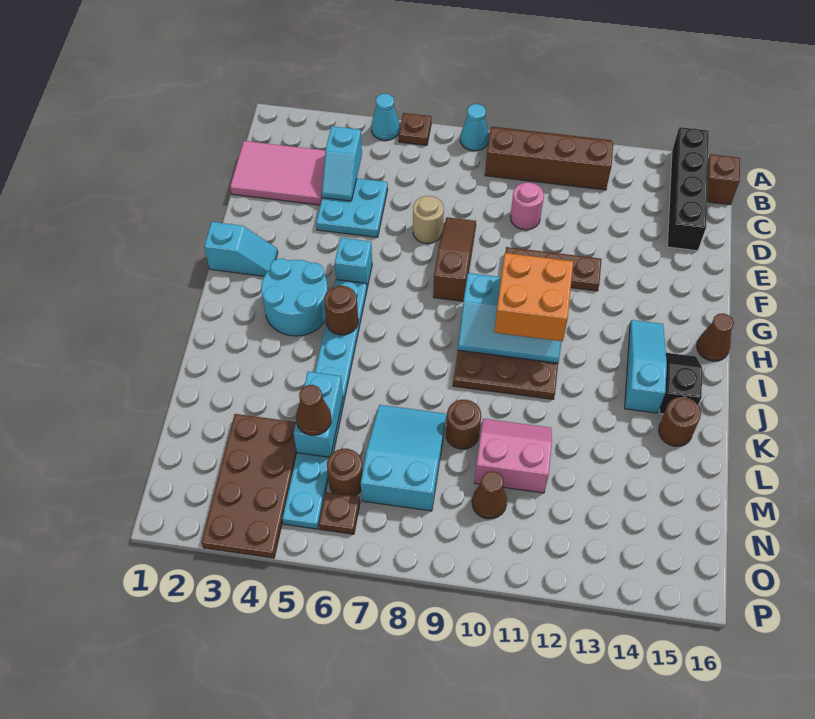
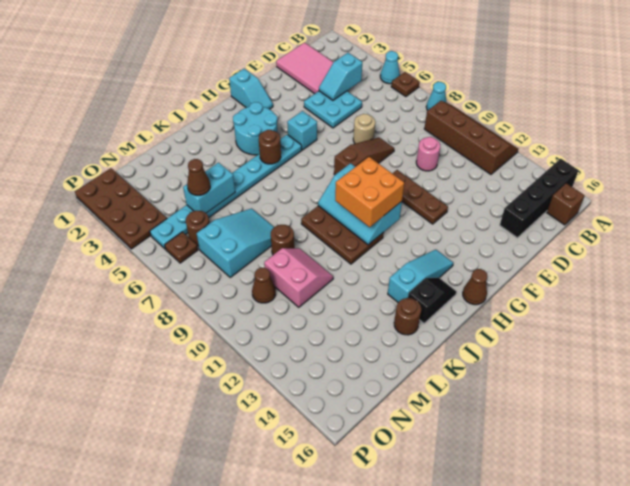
brown 2x4 plate [201,414,297,558] -> brown 2x4 plate turned to [75,168,167,249]

